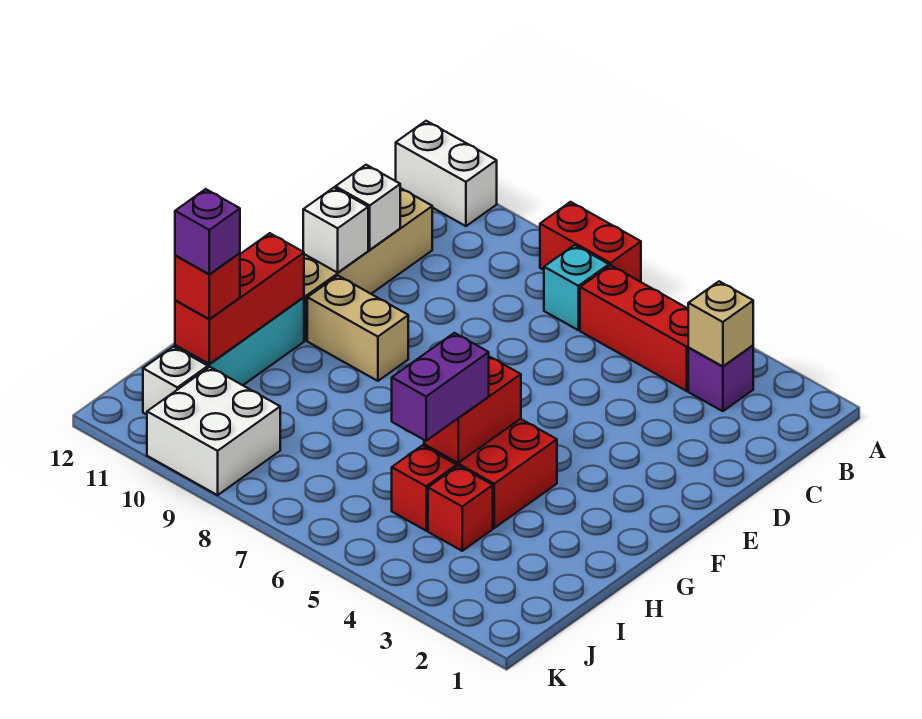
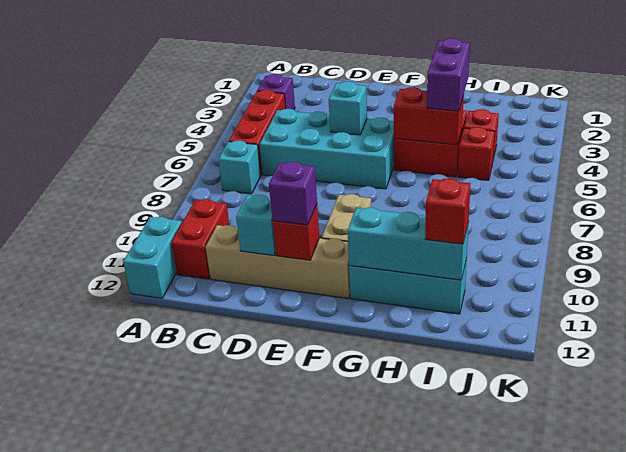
red 1x2 brick [540,202,641,282] -> red 1x2 brick moved to [171,199,230,279]
white 1x2 brick [396,121,497,226] -> cyan 1x2 brick [123,217,182,298]
tan 1x1 brick [688,281,753,366] -> none
none -> cyan 2x4 brick [260,109,394,189]
white 1x1 brick [335,165,400,250] -> cyan 1x1 brick [236,195,276,256]
none -> cyan 1x1 brick [329,81,367,135]
white 1x1 brick [303,188,368,273] -> red 1x1 brick [273,204,319,260]
red 1x3 brick [175,233,304,364] -> cyan 1x3 brick [348,207,469,280]
purple 1x2 brick [392,333,489,441] -> purple 1x2 brick turned to [427,38,470,111]
purple 1x1 brick [175,189,240,274] -> purple 1x1 brick moved to [269,161,317,225]
white 2x2 brick [147,367,280,495] -> none
white 1x1 brick [143,347,208,415] -> none

